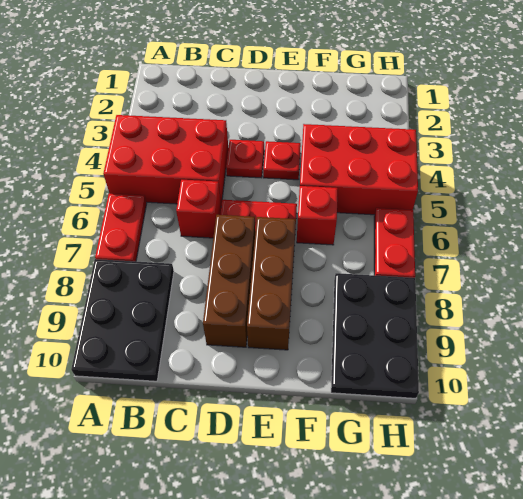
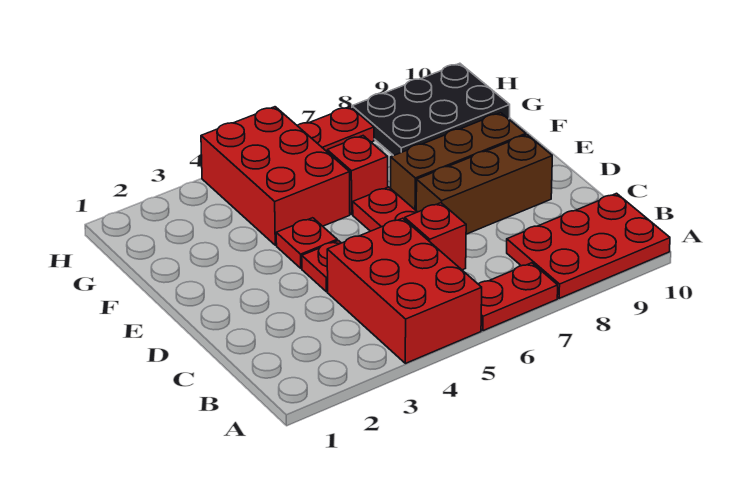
black 2x3 plate [71,259,174,381] -> red 2x3 plate [507,193,670,298]

